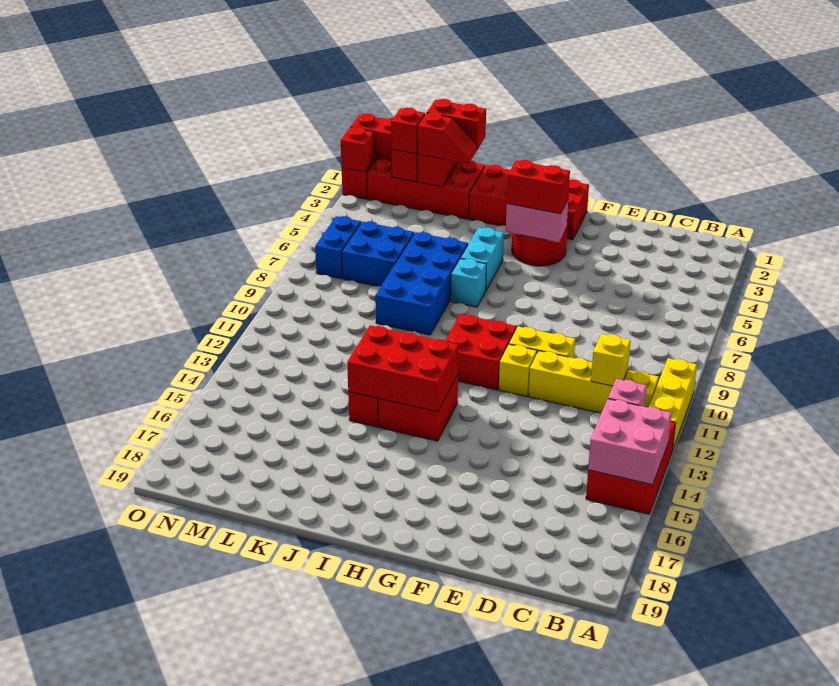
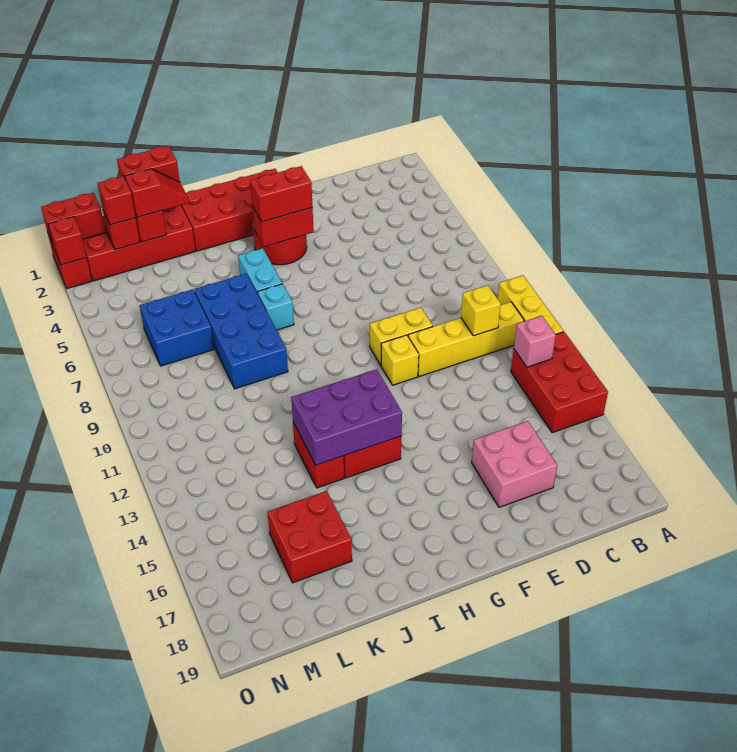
pink 2x2 brick [588,399,672,485] -> pink 2x2 brick moved to [472,421,557,507]
pink 1x2 brick [506,201,568,242] -> red 1x2 brick [253,208,314,246]
red 2x2 brick [445,314,516,390] -> red 2x2 brick moved to [268,491,352,583]
red 2x3 brick [347,325,458,412] -> purple 2x3 brick [291,369,402,465]
blue 1x2 brick [315,216,361,279] -> none

